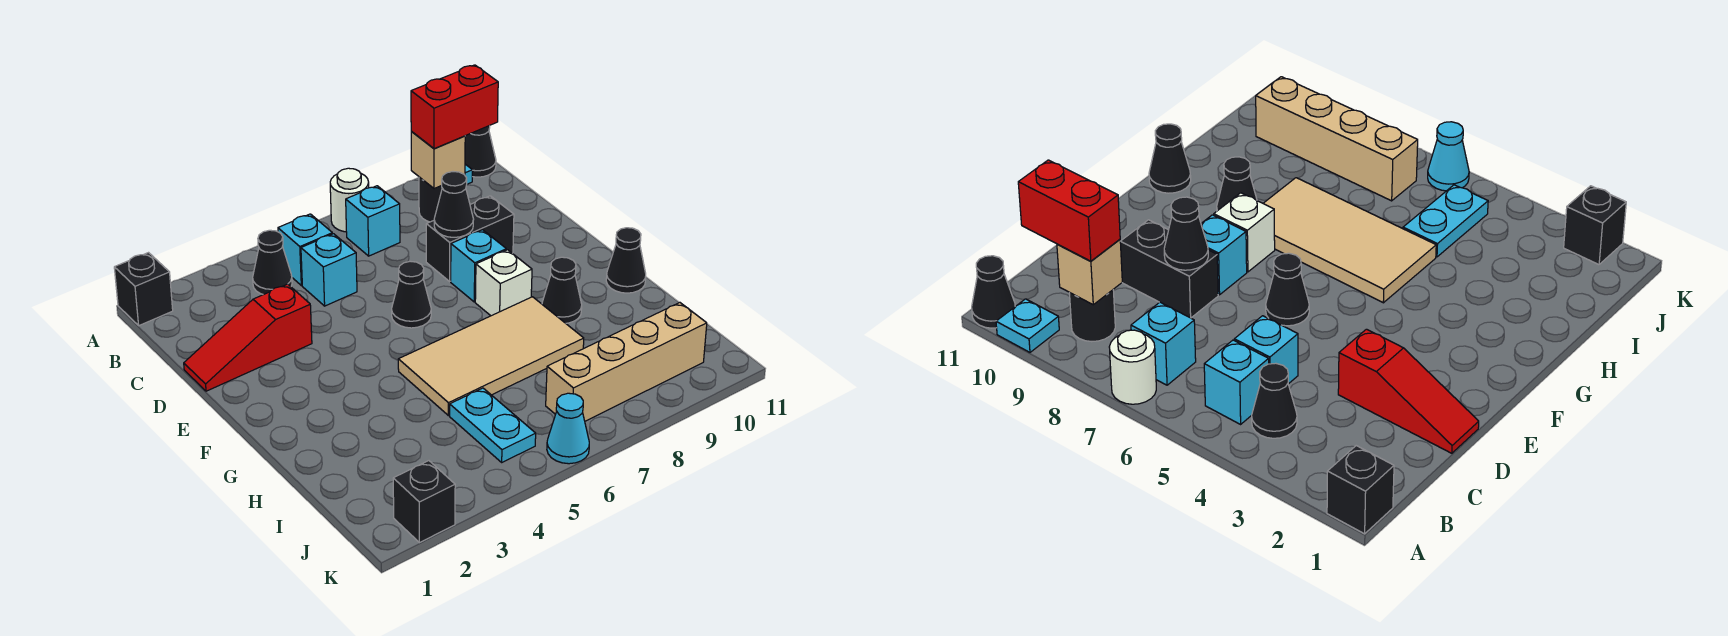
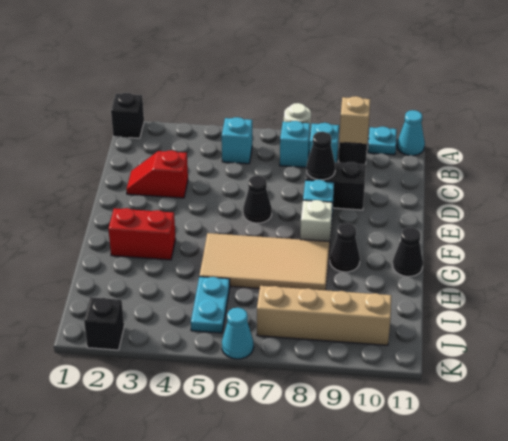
black 1x1 cone [465,126,496,177] -> cyan 1x1 cone [397,110,425,156]
black 1x1 cone [253,230,292,295] -> none
red 1x2 brick [411,65,498,149] -> red 1x2 brick moved to [108,208,176,260]
cyan 1x1 brick [301,234,357,306] -> cyan 1x1 brick moved to [309,123,339,162]
red 1x3 slope [184,284,312,391] -> red 1x2 slope [126,150,188,198]

